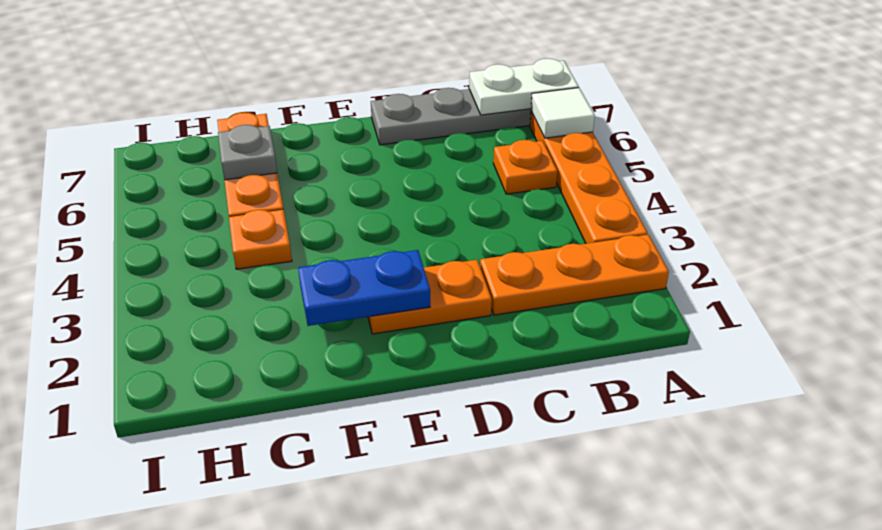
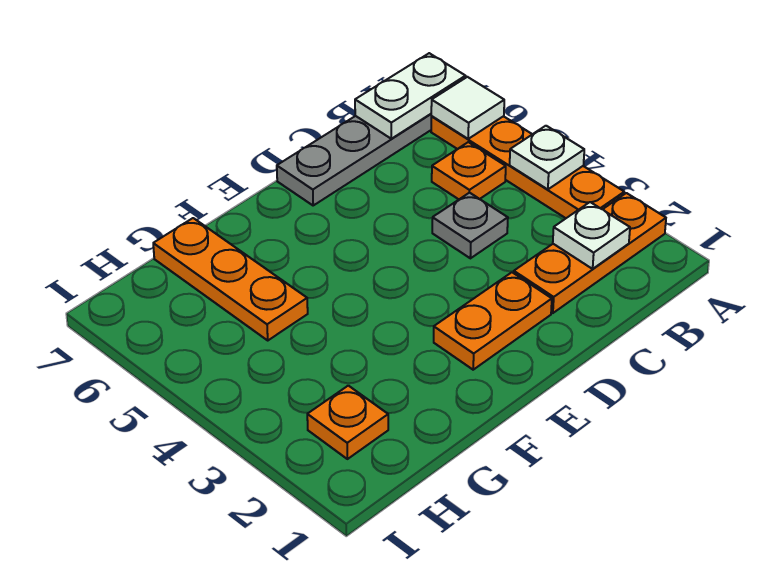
none -> white 1x1 plate [510,126,584,189]
none -> white 1x1 plate [553,202,630,269]
blue 1x2 plate [298,250,430,326] -> none
orange 1x1 plate [229,209,292,269] -> orange 1x1 plate moved to [307,386,388,459]
grey 1x1 plate [218,125,277,180] -> grey 1x1 plate moved to [432,193,508,258]

